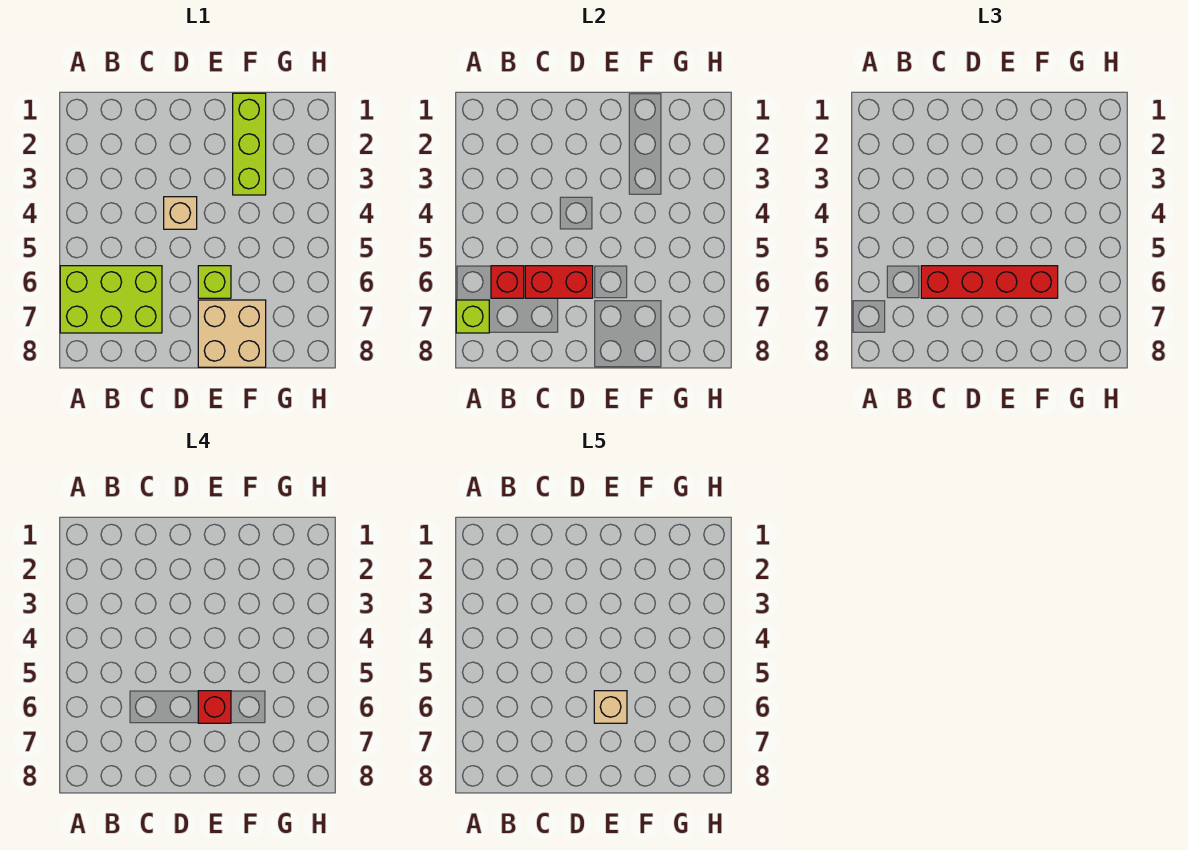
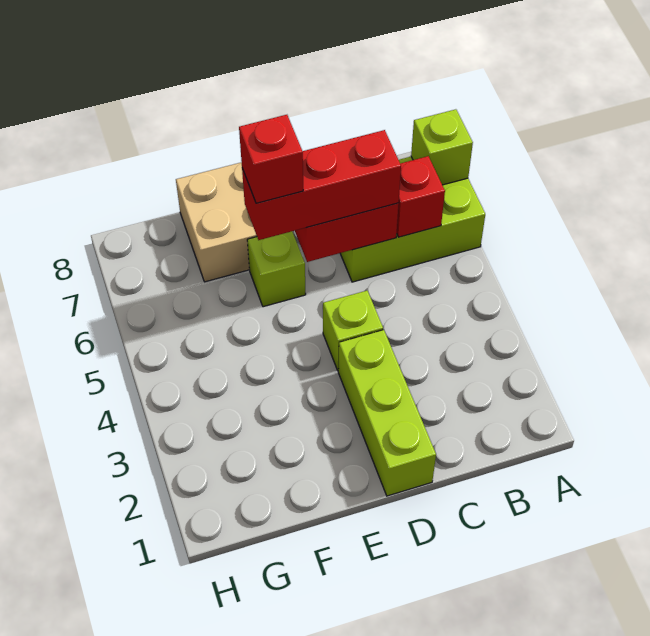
red 1x4 brick [921,266,1058,298] -> red 1x3 brick [242,130,401,240]
tan 1x1 brick [164,197,197,229] -> lime 1x1 brick [323,290,383,370]
tan 1x1 brick [594,691,627,723] -> none
lime 1x3 brick [233,93,266,195] -> lime 1x3 brick moved to [338,330,436,496]

